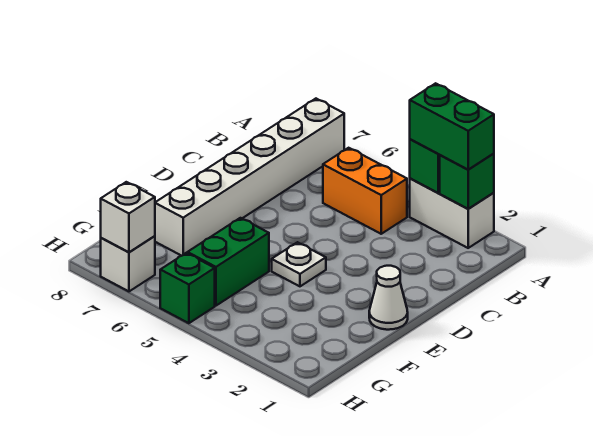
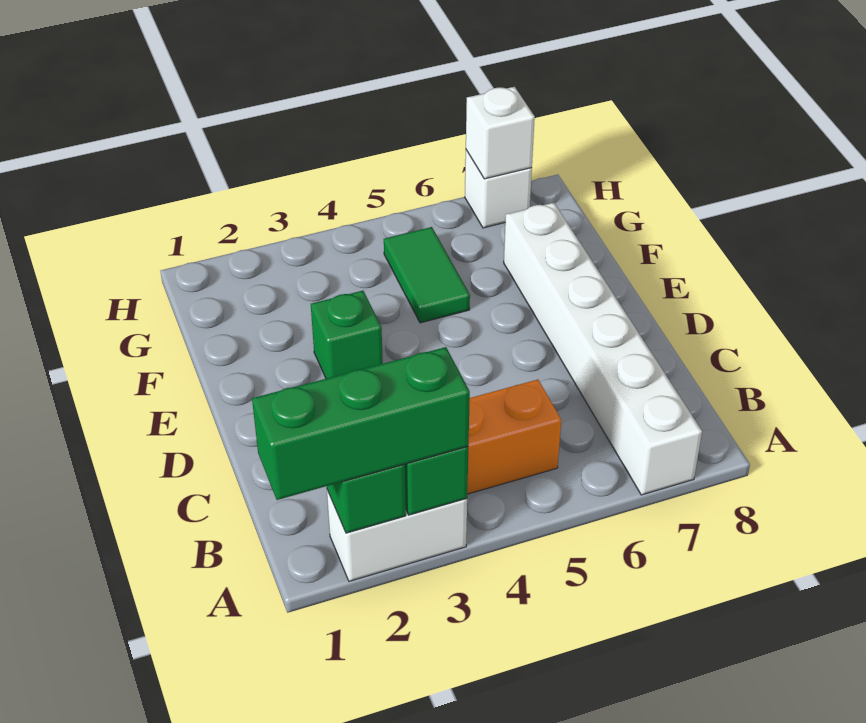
green 1x2 brick [410,83,494,170] -> green 1x3 brick [252,347,470,500]
white 1x1 cone [369,266,408,330] -> none
white 1x1 plate [272,242,326,286] -> none
green 1x2 brick [188,218,269,306] -> green 1x2 tile [384,227,470,323]
green 1x1 brick [160,253,215,323] -> green 1x1 brick moved to [311,291,383,379]

